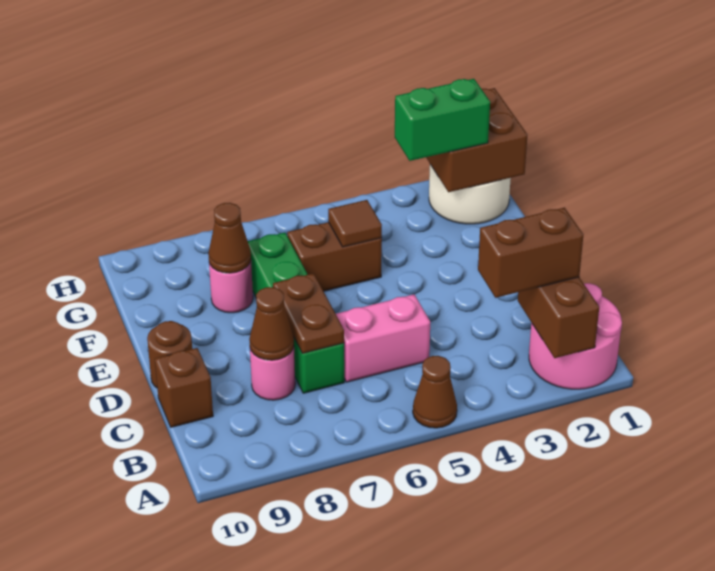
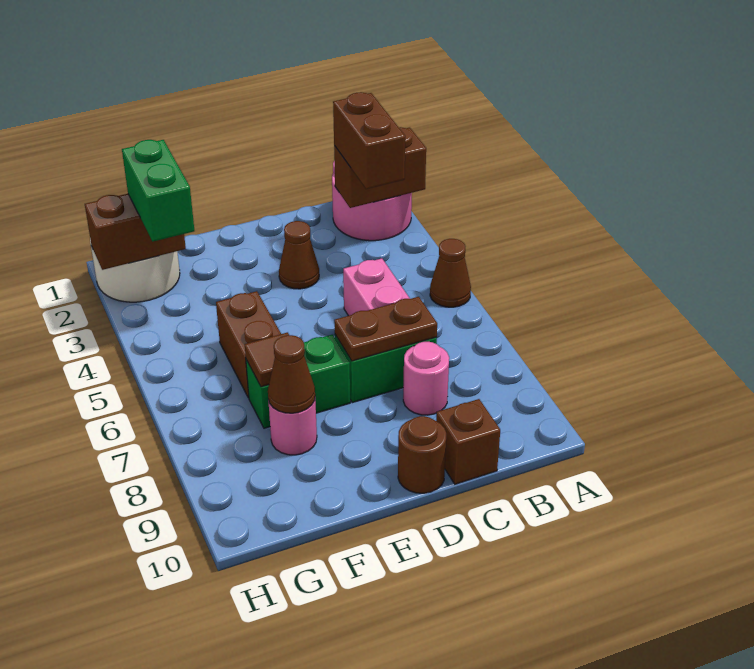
brown 1x1 cone [249,287,294,360] -> brown 1x1 cone moved to [279,221,319,289]
brown 1x1 tile [328,200,382,247] -> brown 1x1 tile moved to [245,332,289,387]
brown 2x2 brick [426,88,527,192] -> brown 1x2 brick [85,194,186,270]

